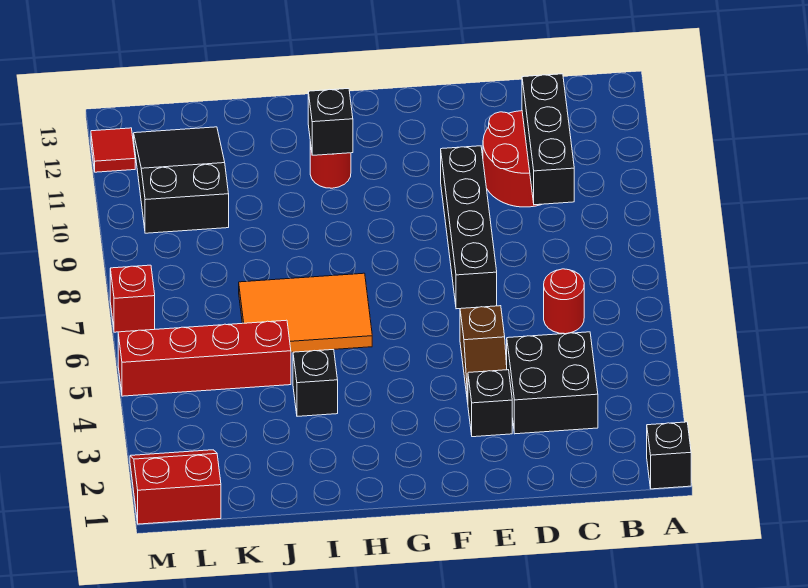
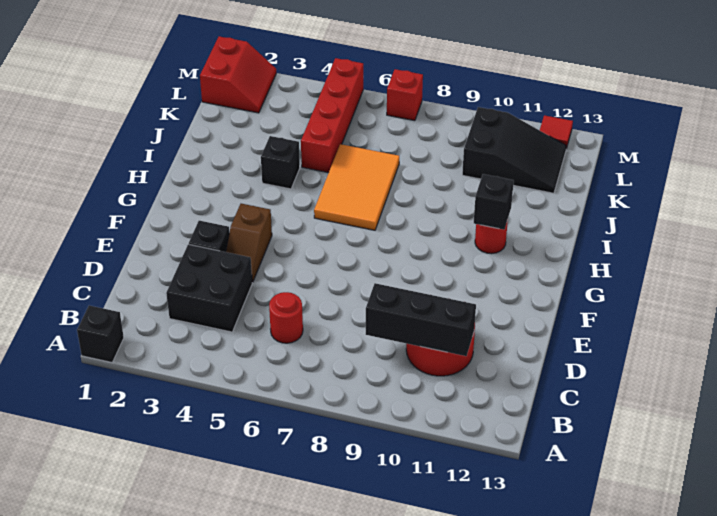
brown 1x2 slope [460,306,507,402] -> brown 1x2 slope turned to [226,204,272,282]
black 1x4 brick [441,146,497,309] -> none

